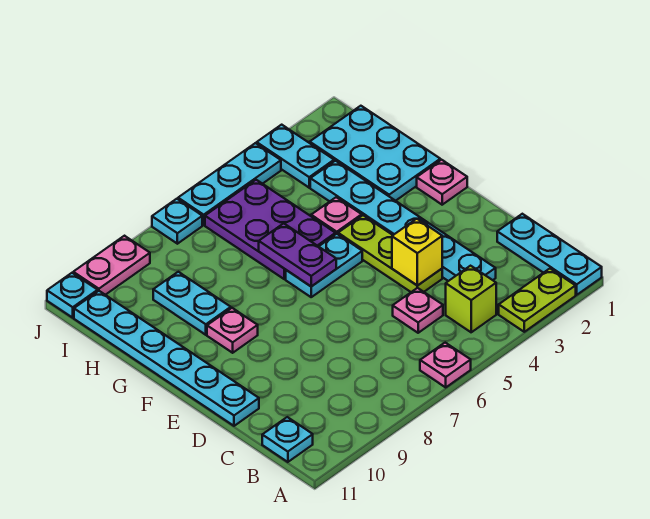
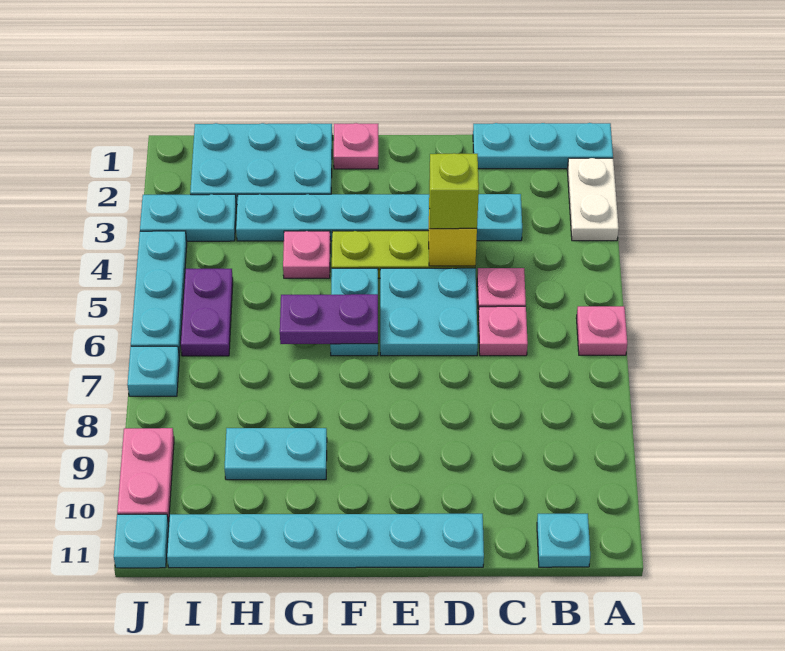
lime 1x2 plate [499,269,576,332] -> white 1x2 plate [567,158,619,241]
lime 1x1 brick [446,266,496,332] -> lime 1x1 brick moved to [429,153,479,229]
none -> cyan 2x2 plate [380,268,478,356]
pink 1x1 plate [207,308,258,353] -> pink 1x1 plate moved to [478,306,528,356]
purple 2x3 plate [205,180,336,279] -> purple 1x2 plate [181,269,233,356]

